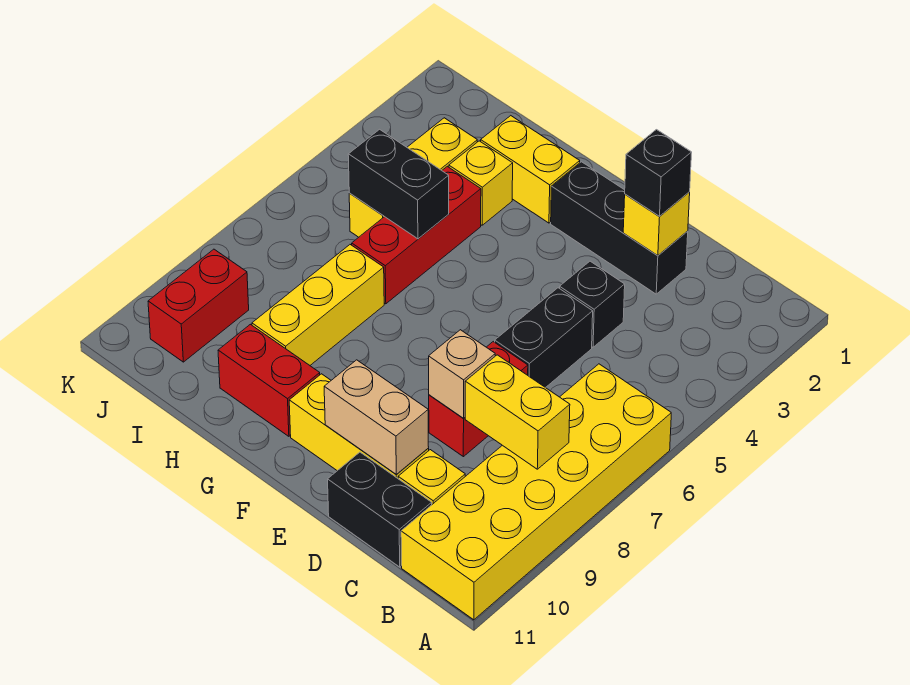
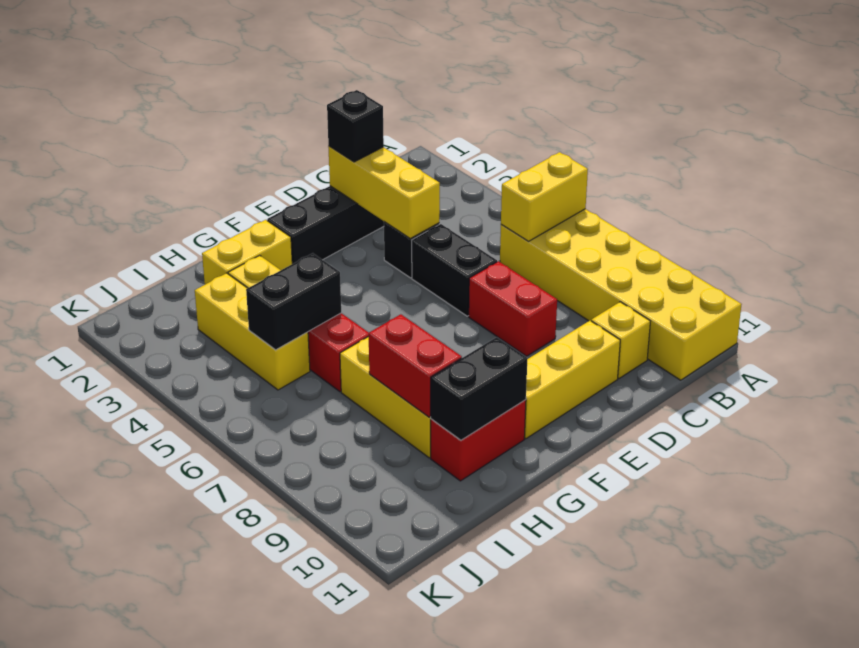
yellow 1x2 brick [465,355,570,469] -> yellow 1x2 brick moved to [501,152,588,241]
black 1x2 brick [328,452,432,567] -> black 1x2 brick moved to [431,337,527,440]
yellow 1x1 brick [623,192,690,256] -> yellow 1x3 brick [328,146,440,238]
tan 1x1 brick [429,330,495,418] -> none
tan 1x2 brick [324,360,429,475] -> none
red 1x2 brick [148,249,249,362] -> red 1x2 brick moved to [369,314,462,417]

